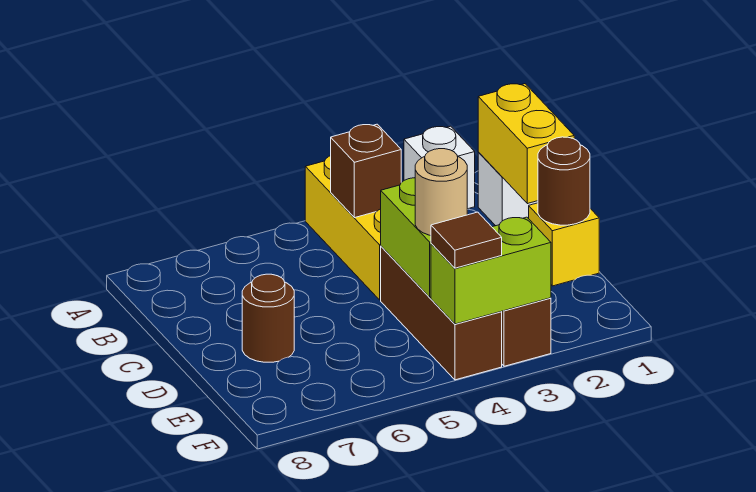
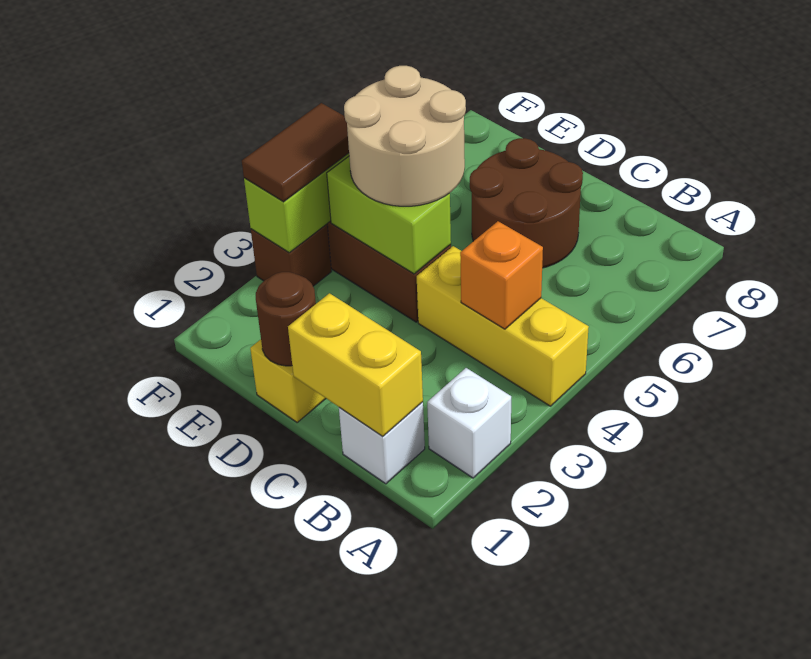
brown 1x1 brick [331,124,401,218] -> orange 1x1 brick [460,221,543,329]
brown 1x1 round brick [242,274,294,362] -> brown 2x2 round brick [470,138,583,268]
tan 1x1 round brick [415,149,467,236] -> tan 2x2 round brick [344,66,466,206]
brown 1x1 tile [431,212,502,268] -> brown 1x2 tile [242,103,349,202]

